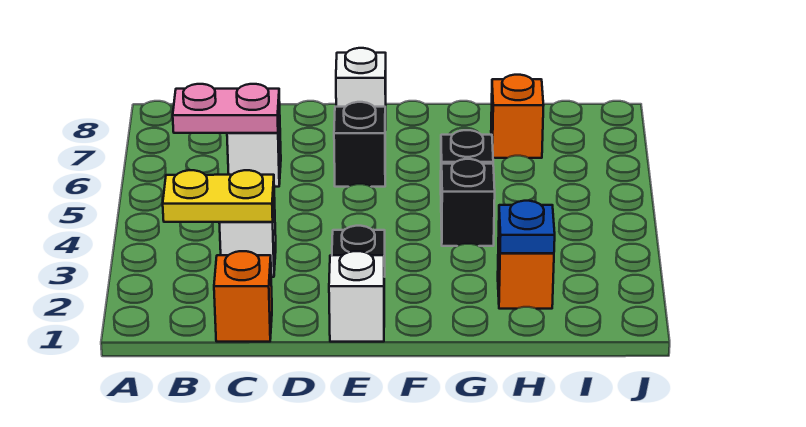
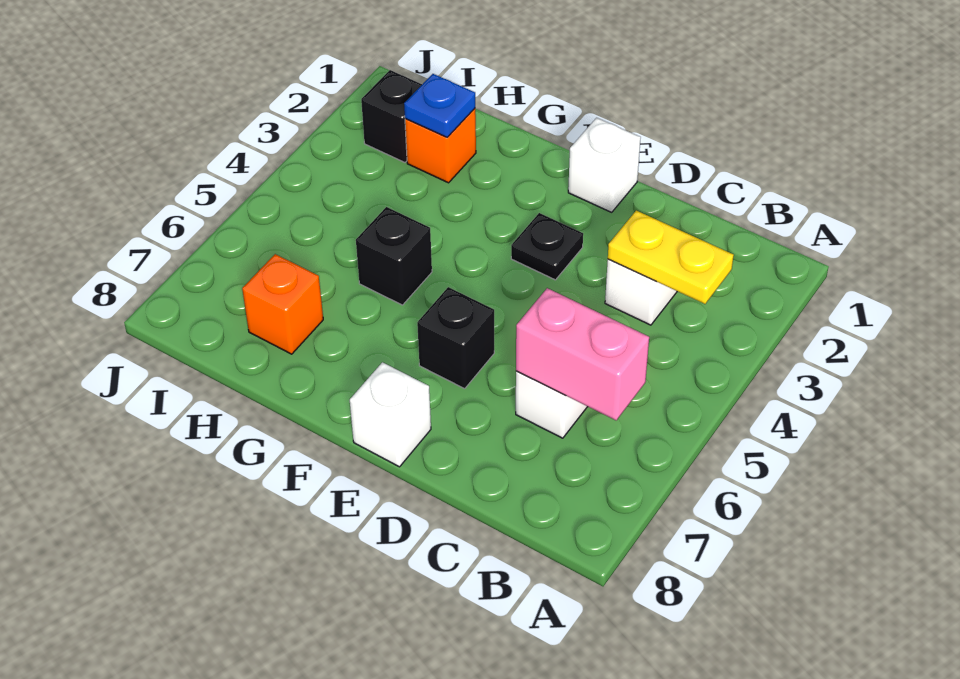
pink 1x2 plate [173,84,280,133] -> pink 1x2 brick [516,288,649,420]
orange 1x1 brick [214,251,272,342] -> none
black 1x1 brick [441,159,495,246] -> black 1x1 brick moved to [361,70,422,162]

